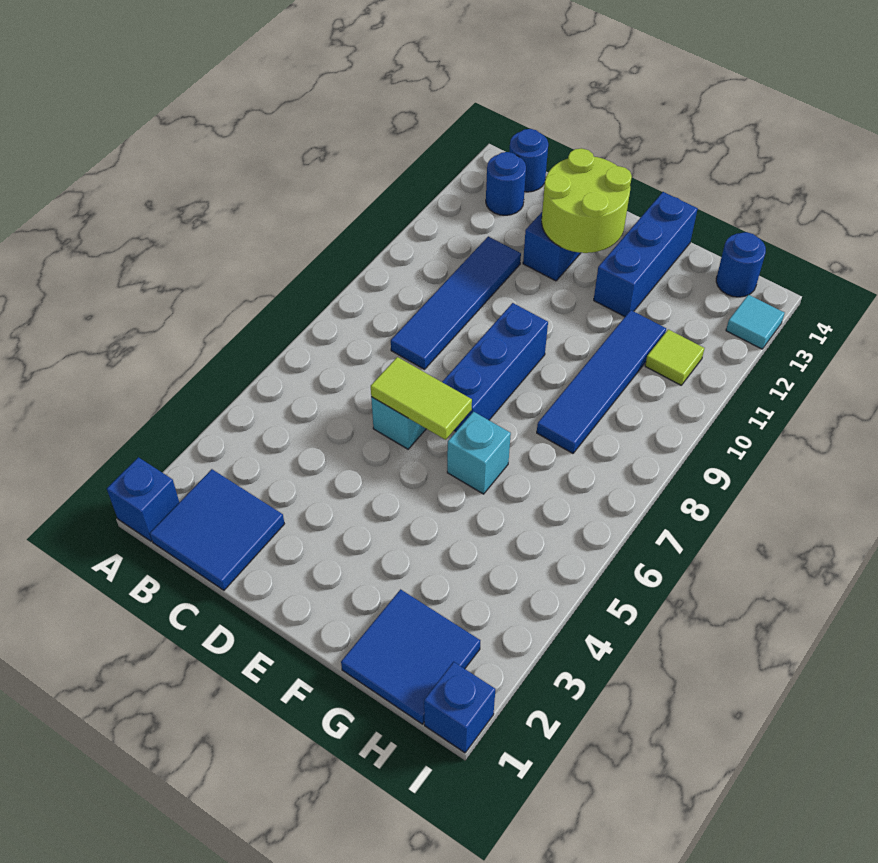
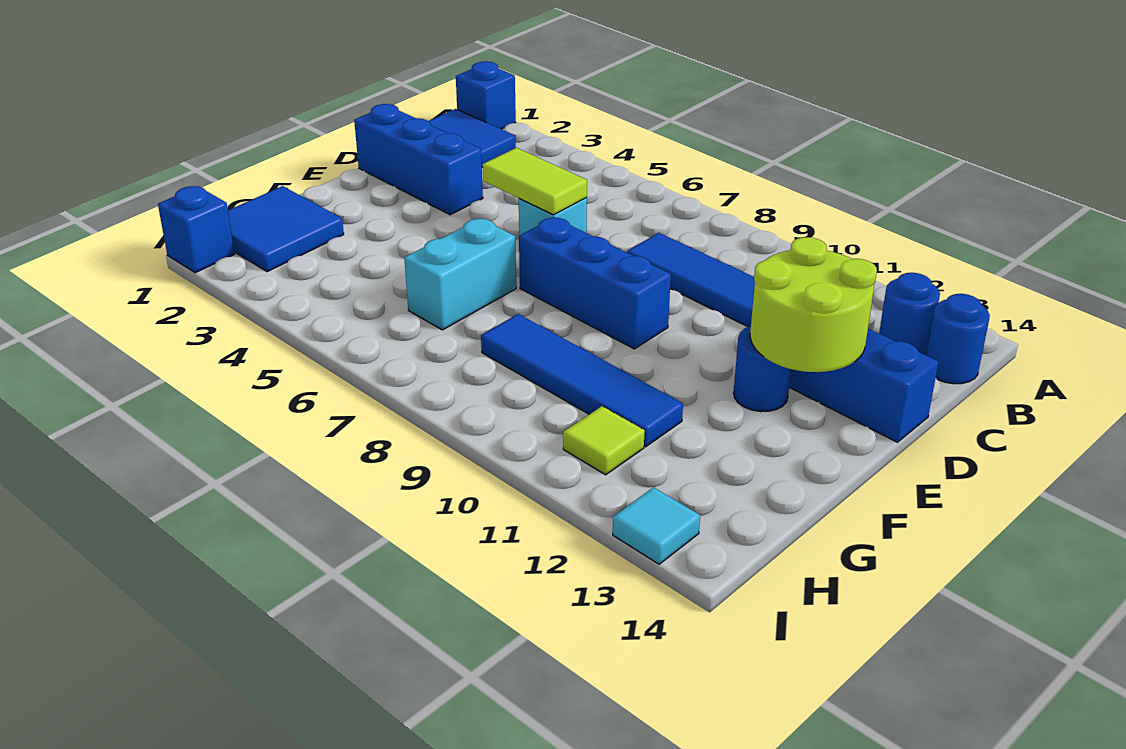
lime 1x2 tile [371,357,472,440] -> lime 1x2 tile turned to [482,148,587,215]
cyan 1x1 brick [447,412,511,494] -> cyan 1x2 brick [404,219,516,330]
blue 1x3 brick [594,192,698,317] -> blue 1x3 brick moved to [354,104,483,215]
blue 1x1 round brick [716,232,766,297] -> blue 1x1 round brick moved to [734,326,791,412]

